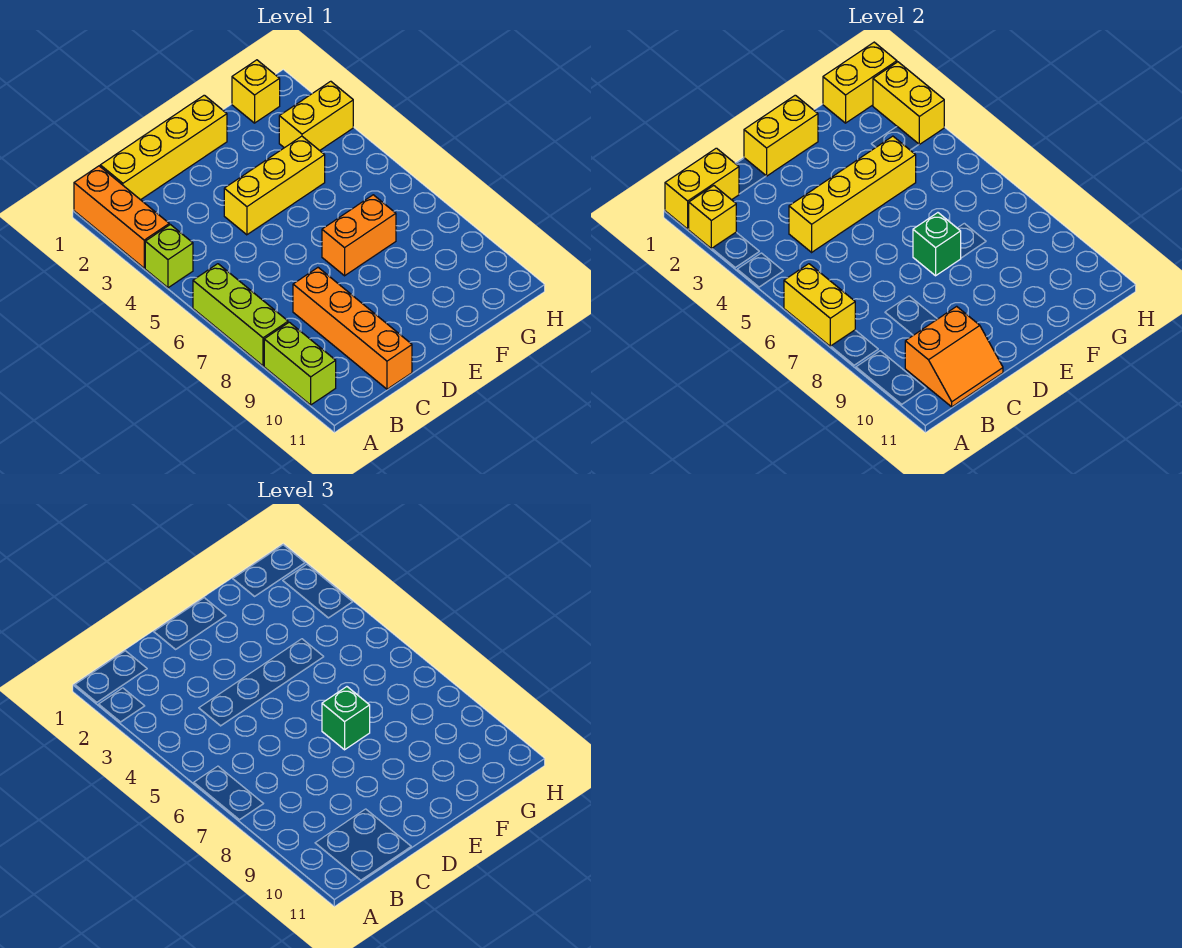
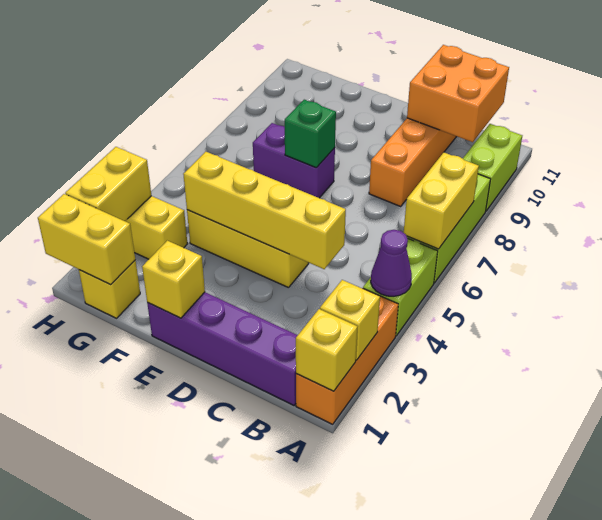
yellow 1x2 brick [665,148,739,229] -> yellow 1x1 brick [296,309,357,391]
lime 1x1 brick [145,225,193,288] -> lime 1x2 brick [363,239,438,336]
none -> purple 1x1 cone [371,230,412,296]
yellow 1x4 brick [100,95,227,200] -> purple 1x4 brick [147,292,298,405]
orange 2x2 slope [905,306,1003,407] -> orange 2x2 brick [407,45,509,142]
yellow 1x2 brick [744,95,818,176] -> yellow 1x1 brick [142,241,205,318]
orange 1x2 brick [322,195,396,276] -> purple 1x2 brick [253,123,335,198]
green 1x1 brick [322,687,370,750] -> none

